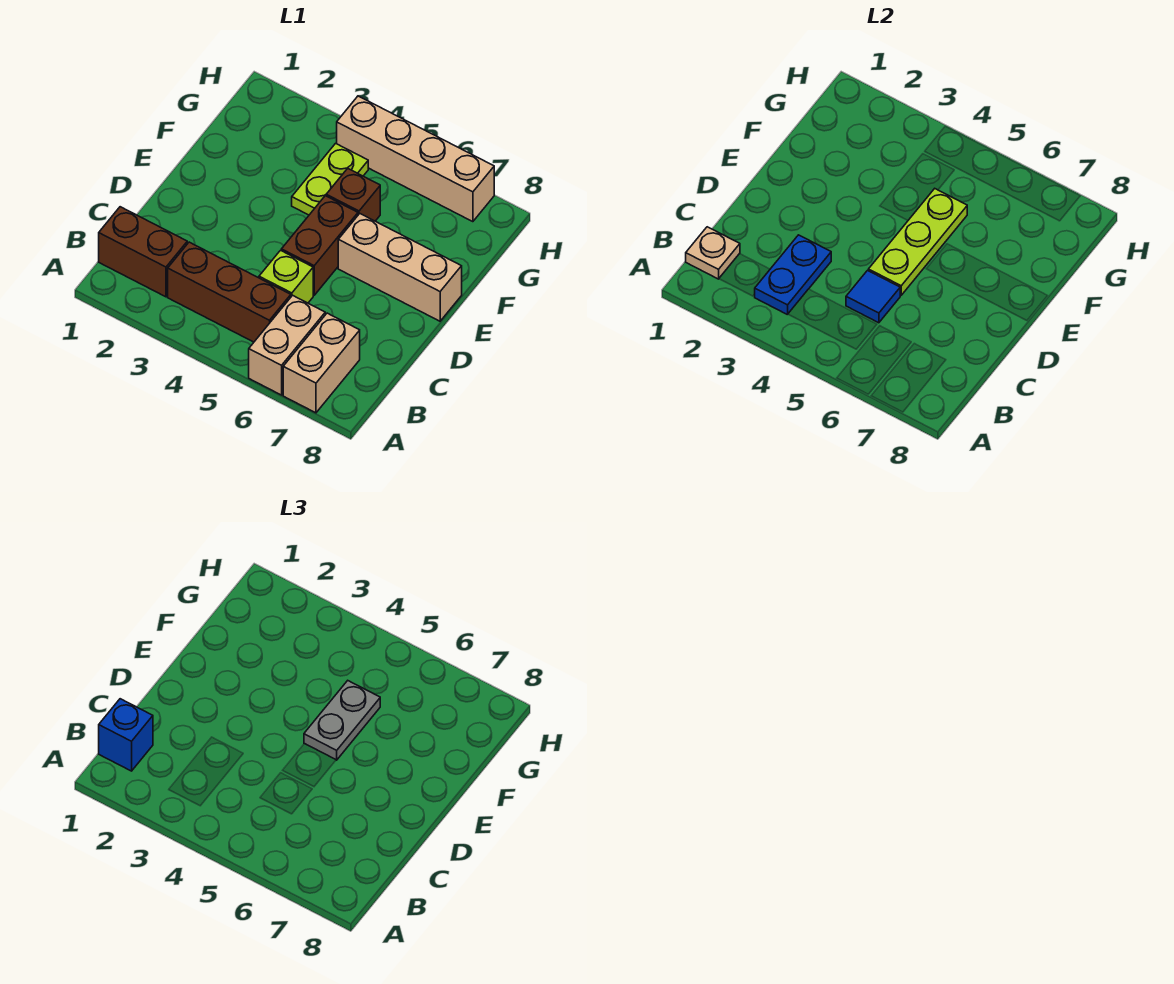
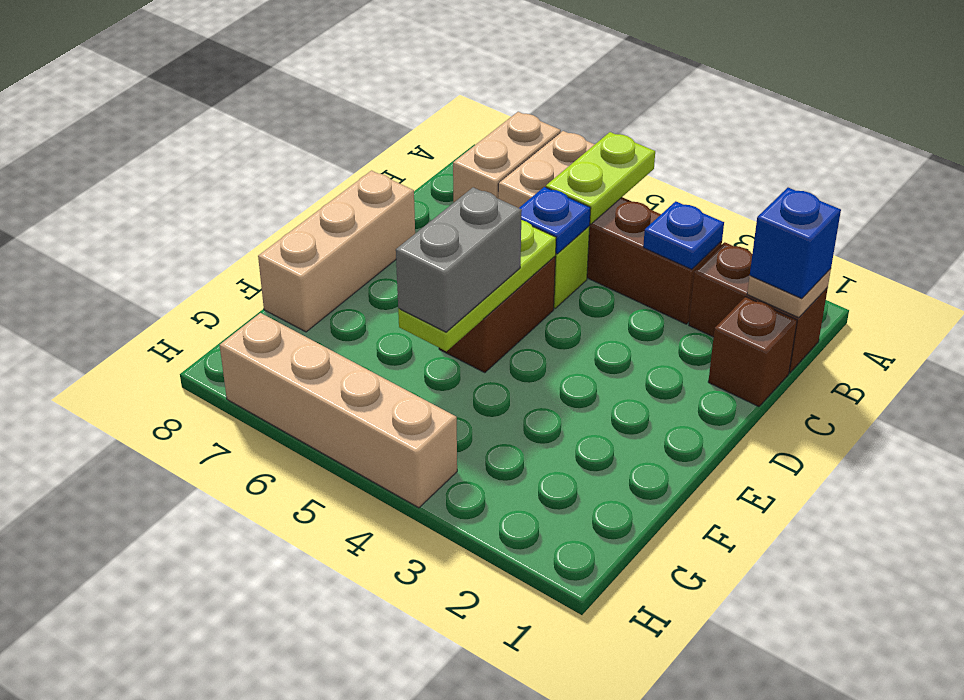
blue 1x2 plate [755,235,831,315] -> blue 1x1 plate [643,201,724,269]
blue 1x1 tile [846,271,900,323] -> blue 1x1 plate [519,187,591,254]
grey 1x2 plate [304,681,380,760] -> grey 1x2 brick [396,187,522,332]
tan 1x3 brick [338,214,462,321] -> tan 1x3 brick turned to [258,171,415,332]
lime 1x2 plate [292,143,368,215] -> lime 1x2 plate moved to [546,132,655,224]
brown 1x1 brick [326,168,380,221] -> brown 1x1 brick moved to [708,297,797,407]

